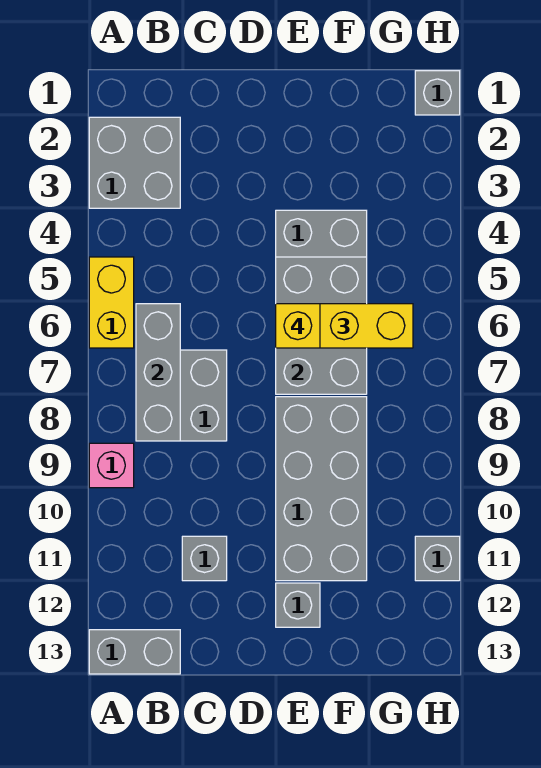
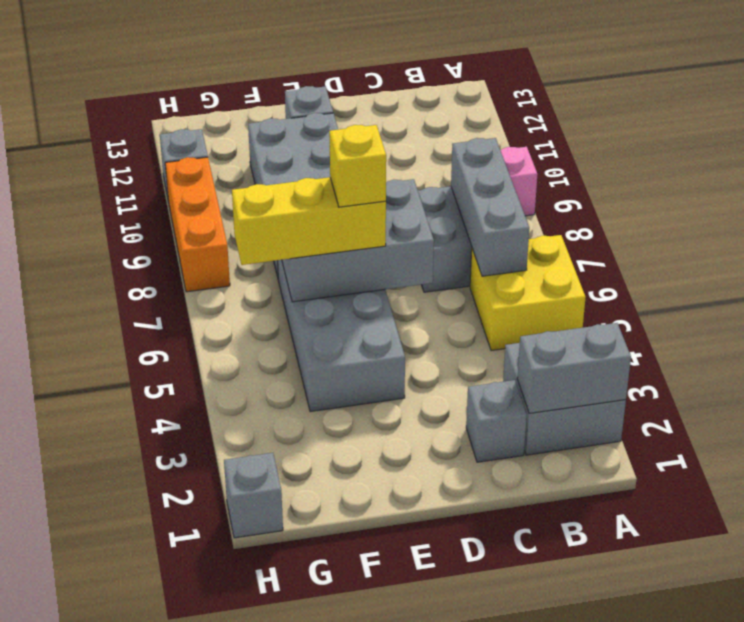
yellow 1x2 brick [89,257,134,348] -> yellow 2x2 brick [470,235,586,351]
grey 1x2 brick [89,630,180,674] -> grey 1x2 brick moved to [517,323,631,413]
grey 1x1 brick [182,536,227,581] -> grey 1x1 brick moved to [466,380,527,462]
grey 2x3 brick [276,257,367,394] -> grey 2x3 brick turned to [282,179,434,302]
none -> orange 1x3 brick [165,157,230,292]

